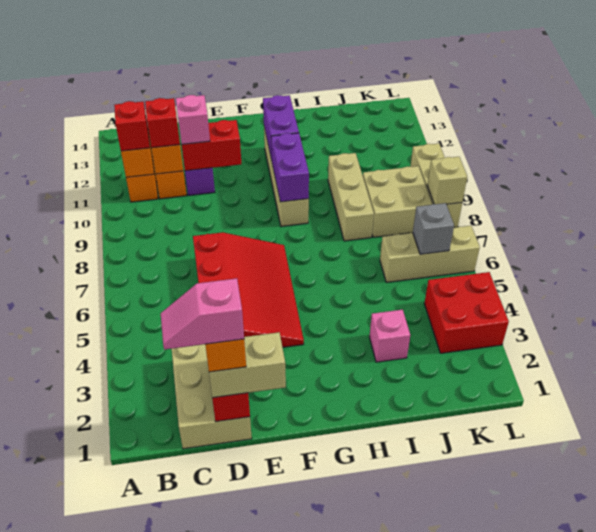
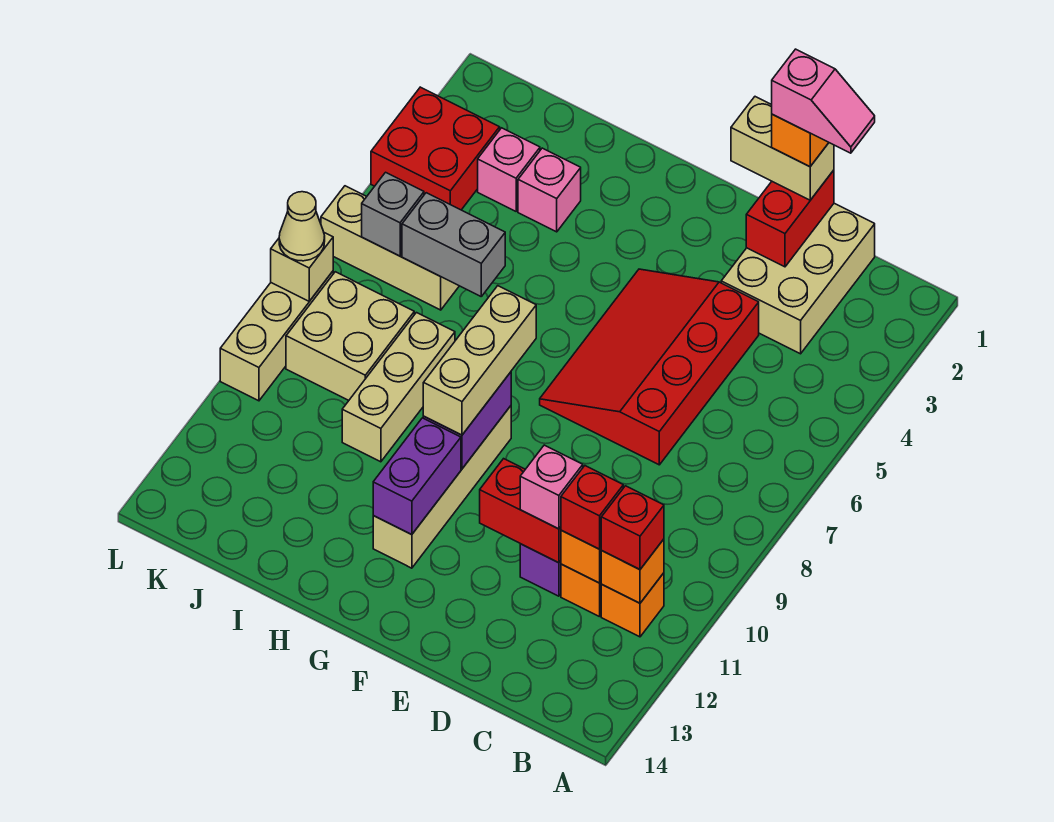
none -> tan 1x3 brick [423,286,536,435]
none -> grey 1x2 brick [402,193,505,296]
none -> pink 1x1 brick [478,128,540,211]
none -> tan 1x1 cone [279,192,325,261]

